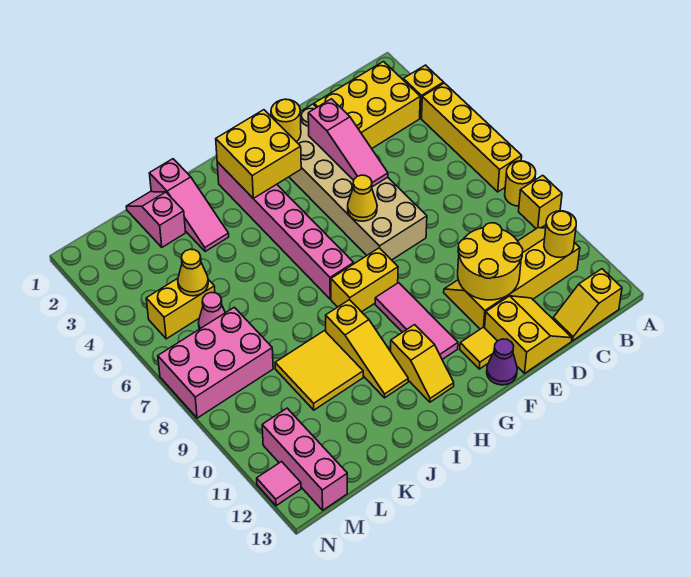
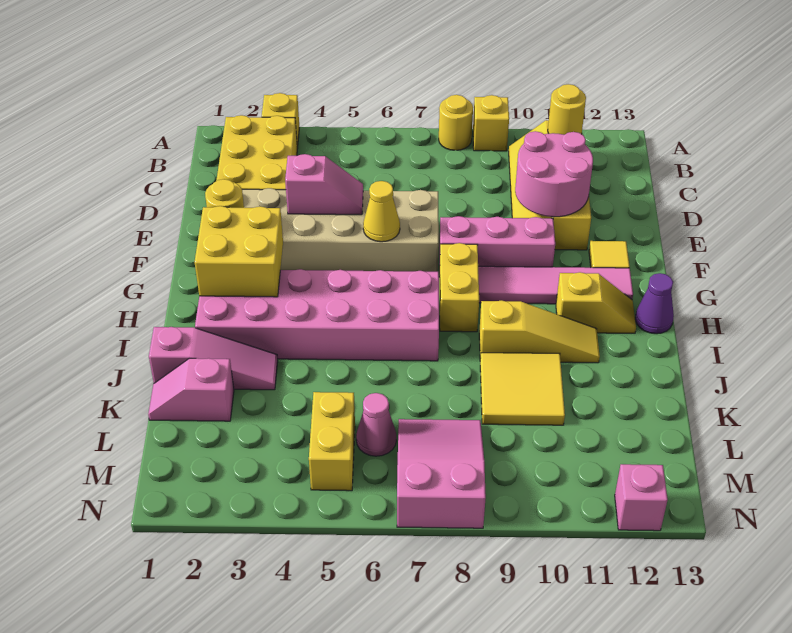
yellow 1x4 brick [422,83,522,192] -> none
yellow 1x2 slope [553,269,622,341] -> none
yellow 2x2 round brick [458,223,523,300] -> pink 2x2 round brick [515,131,593,217]
yellow 2x2 slope [485,296,572,373] -> none
pink 1x3 slope [308,99,388,187] -> pink 1x2 slope [285,154,363,215]
purple 1x1 cone [487,339,517,385] -> purple 1x1 cone moved to [635,273,674,334]
pink 1x3 tile [375,283,458,359] -> pink 1x4 tile [478,266,633,304]
pink 1x6 brick [217,162,354,299] -> pink 2x6 brick [195,269,439,361]
yellow 1x1 cone [178,249,208,296] -> none
pink 2x3 brick [158,307,273,418] -> pink 2x3 slope [397,419,486,528]
pink 1x3 brick [262,408,347,510] -> pink 1x3 brick moved to [439,216,555,274]
pink 1x1 tile [257,462,301,506] -> pink 1x1 brick [615,464,668,531]

